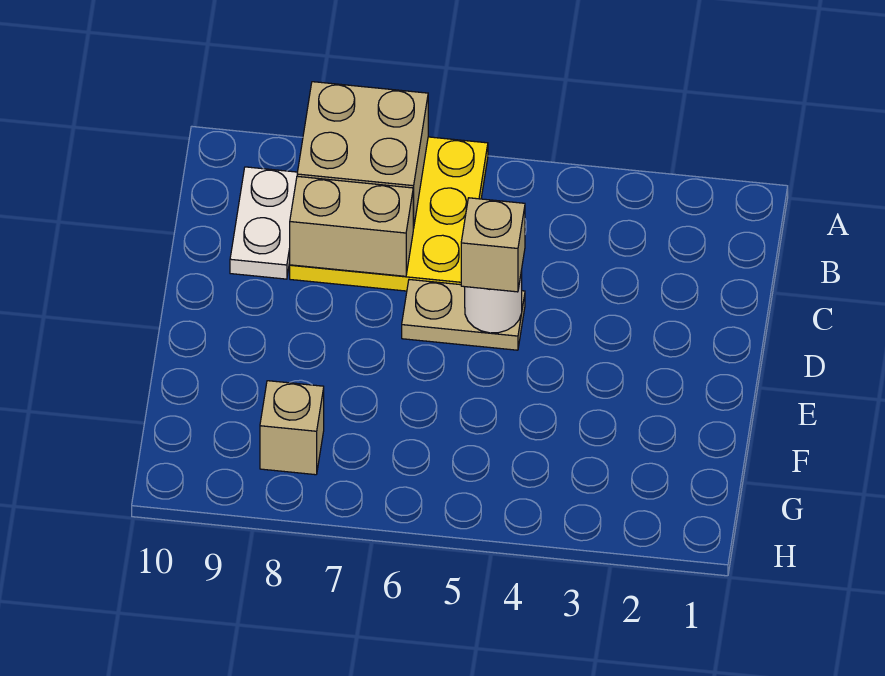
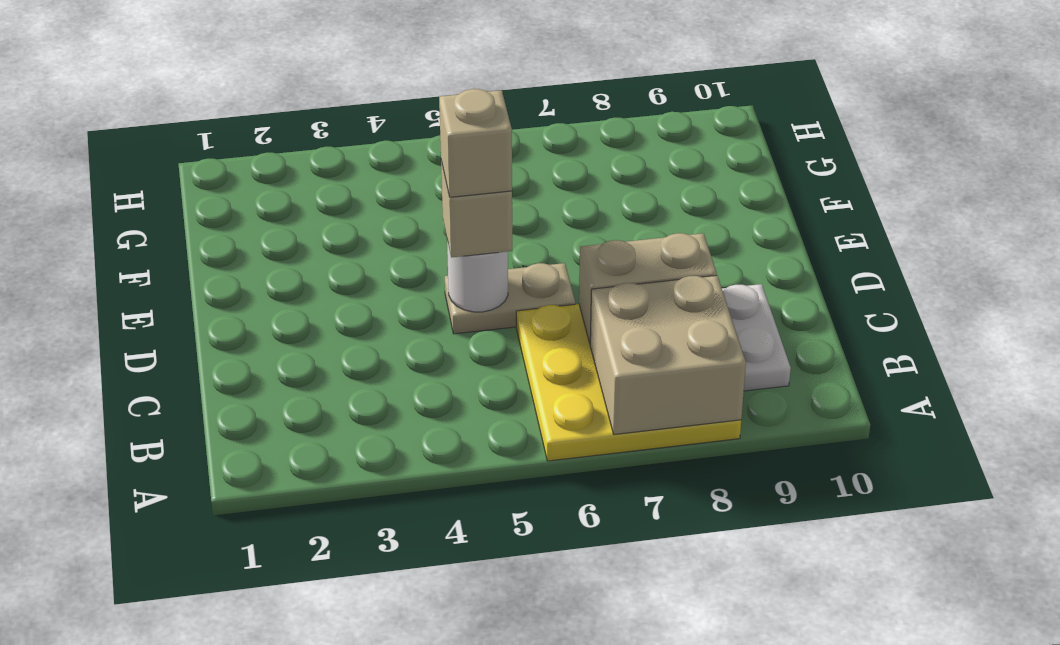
tan 1x1 brick [260,381,324,475] -> tan 1x1 brick moved to [439,89,512,197]

